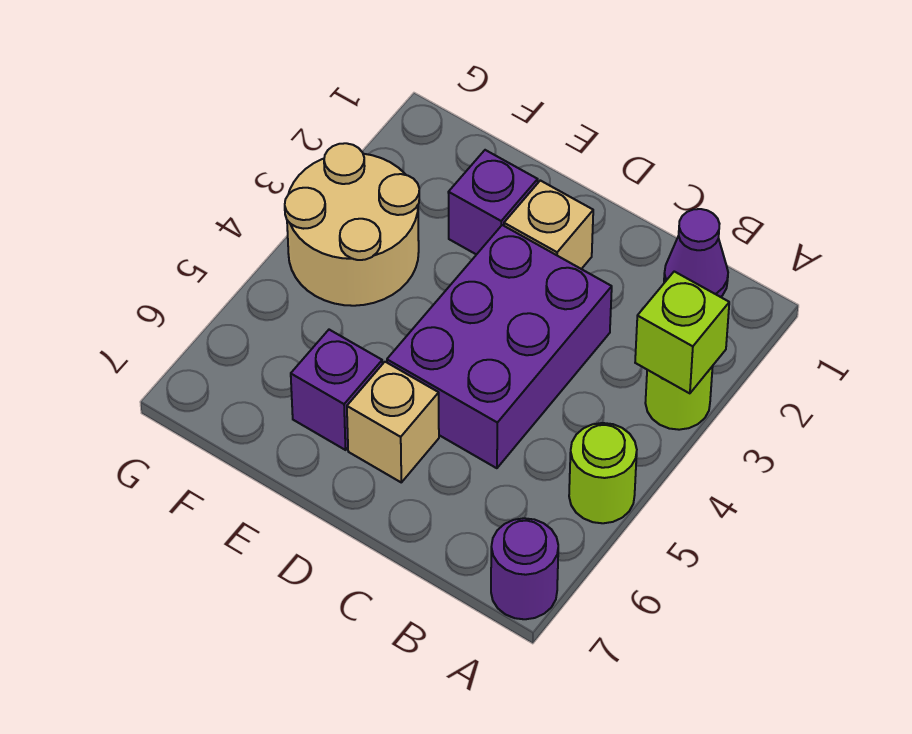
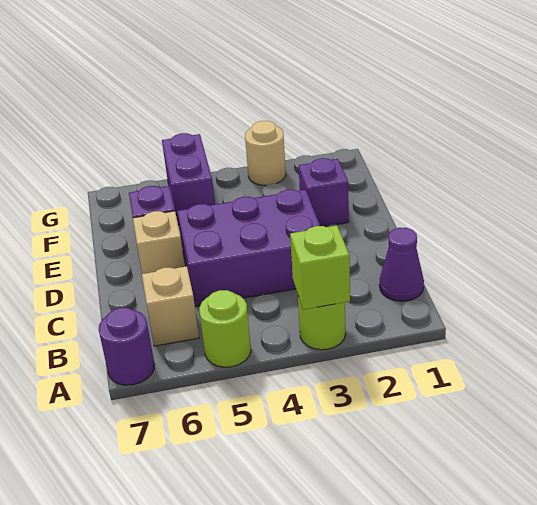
tan 1x1 brick [504,180,593,269] -> tan 1x1 brick moved to [142,266,199,346]
tan 2x2 round brick [285,143,419,306] -> tan 1x1 round brick [245,121,286,185]
none -> purple 1x2 brick [162,133,215,225]

